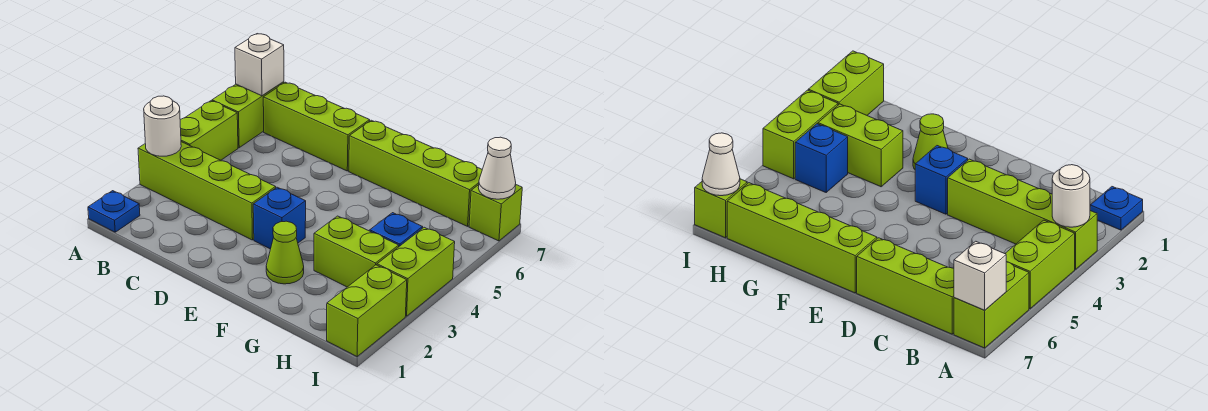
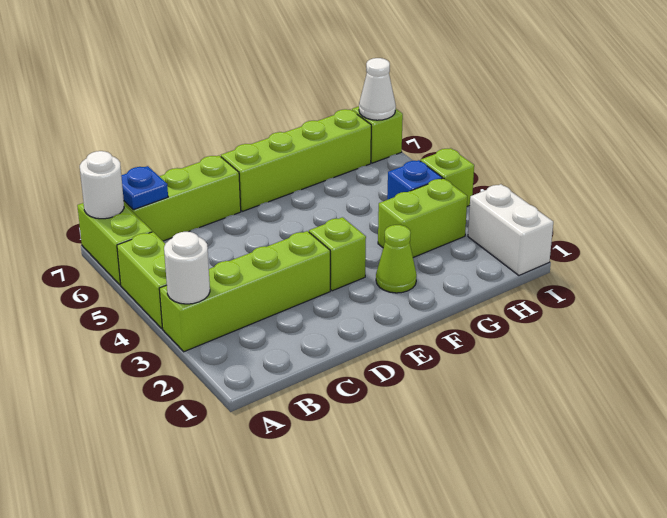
blue 1x1 plate [88,191,140,232] -> blue 1x1 plate moved to [121,166,168,210]
white 1x1 brick [235,34,284,96] -> white 1x1 round brick [80,151,124,219]
blue 1x1 brick [253,187,306,249] -> lime 1x1 brick [309,217,366,291]
lime 1x2 brick [327,265,407,356] -> white 1x2 brick [468,184,553,275]
lime 1x2 brick [377,227,455,316] -> lime 1x1 brick [420,148,474,206]

